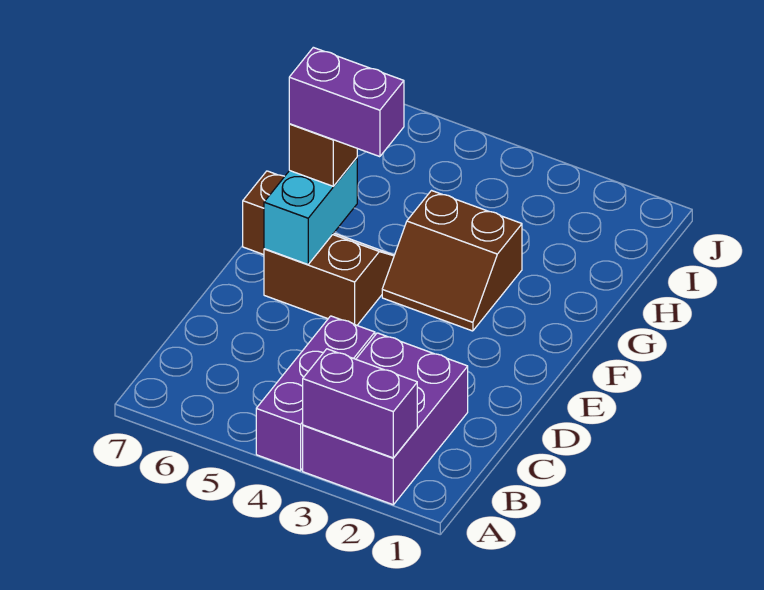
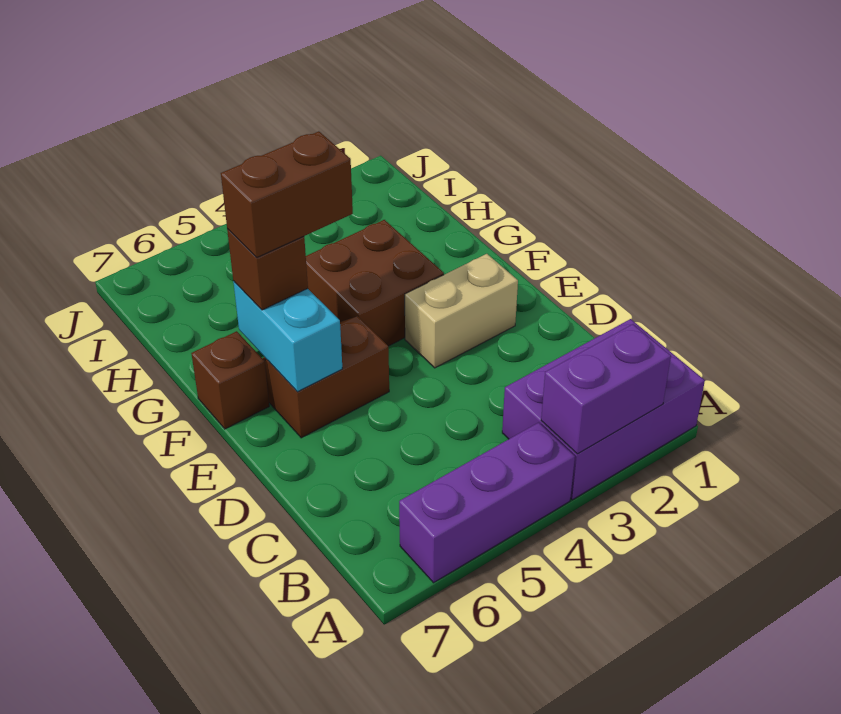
purple 2x3 brick [303,333,468,505] -> purple 2x3 brick turned to [502,319,705,500]
purple 1x3 brick [256,316,375,471] -> purple 1x3 brick turned to [399,422,575,583]
none -> tan 1x2 brick [405,254,518,368]
brown 2x2 slope [382,191,522,331] -> brown 2x2 brick [306,220,444,346]
purple 1x2 brick [289,47,404,157] -> brown 1x2 brick [221,131,353,257]

